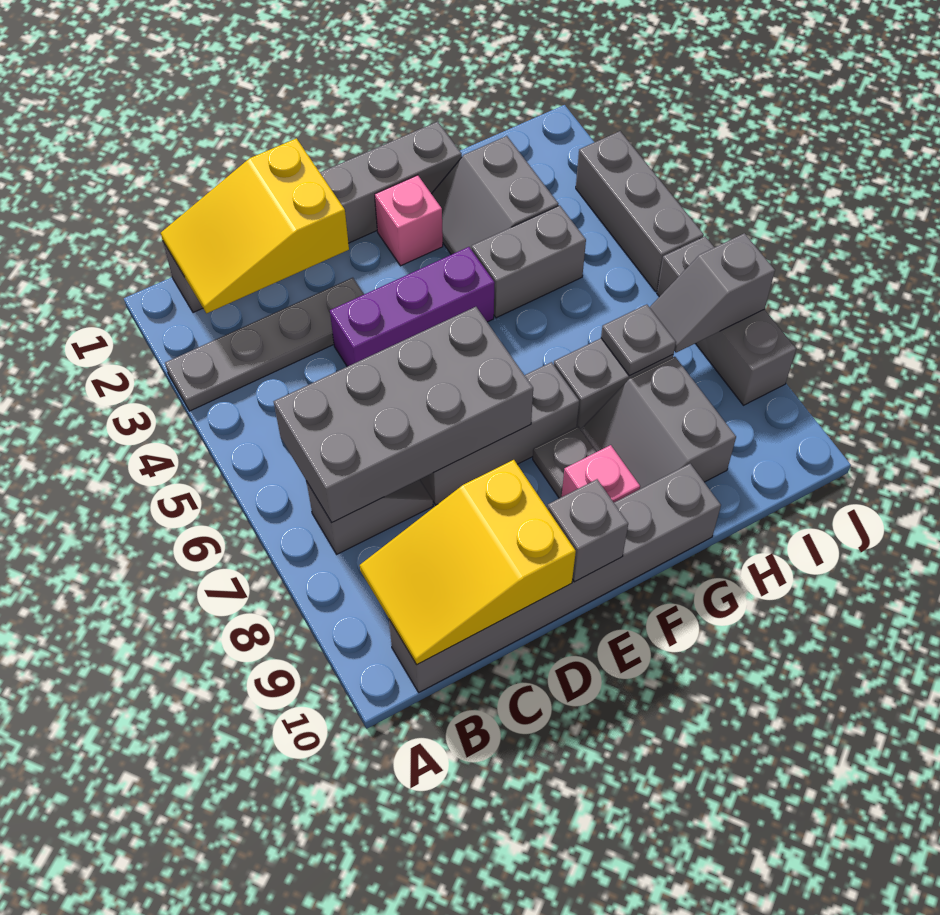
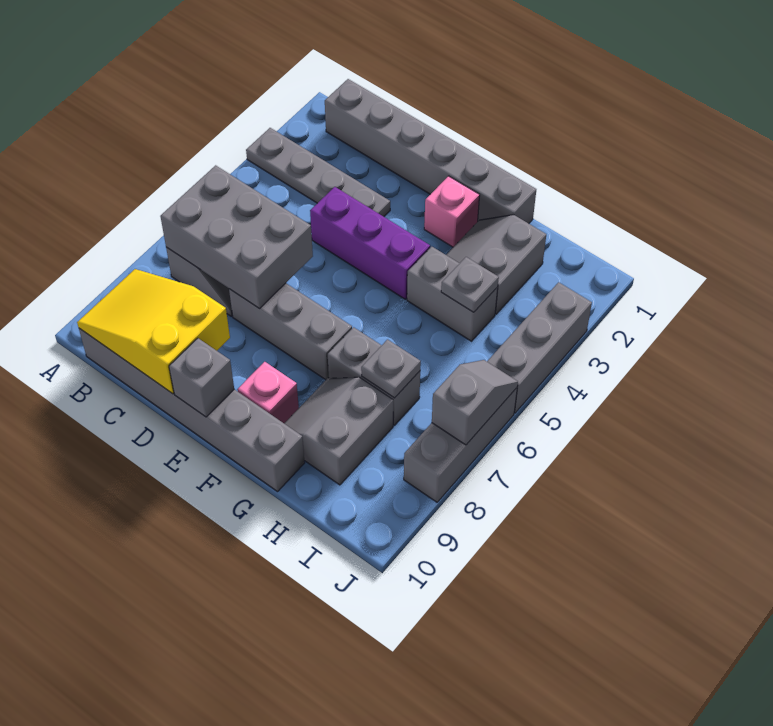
yellow 2x3 slope [161,138,349,313] -> none
grey 2x4 brick [274,307,533,522] -> grey 2x3 brick [160,165,313,309]
grey 1x1 plate [533,427,596,498] -> grey 1x1 plate moved to [441,257,499,312]
grey 1x2 slope [650,233,775,353] -> grey 1x2 slope turned to [432,360,518,445]

